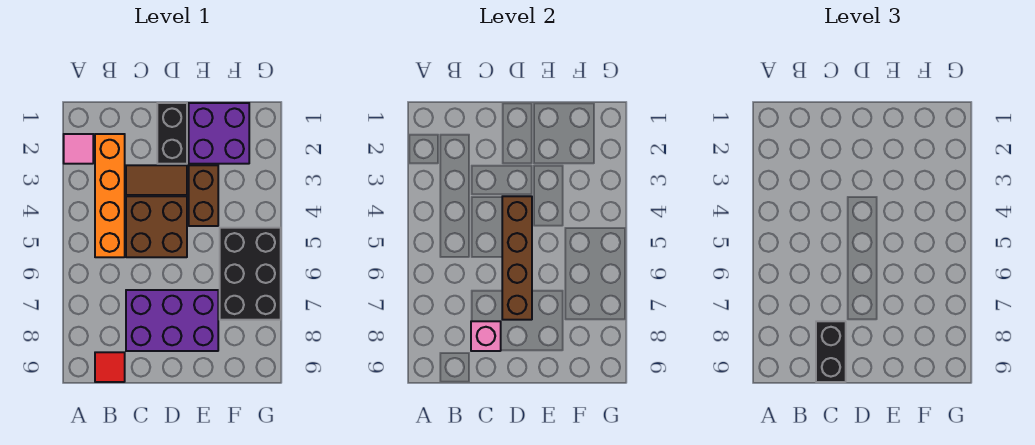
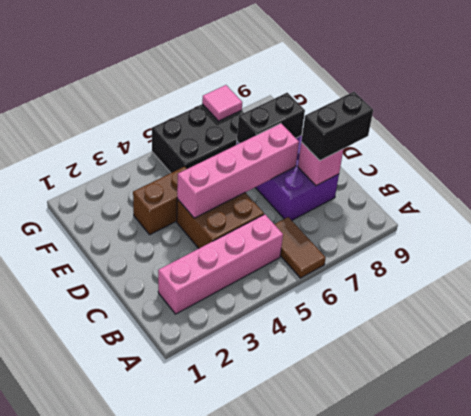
pink 1x1 tile [64,134,93,164] -> pink 1x1 tile moved to [202,85,242,121]
orange 1x4 brick [95,134,125,257] -> pink 1x4 brick [158,214,283,314]
red 1x1 tile [95,352,125,382] -> none
brown 1x2 tile [126,165,187,195] -> brown 1x2 tile moved to [274,217,326,278]
black 1x2 brick [157,103,187,164] -> black 1x2 brick moved to [237,93,305,143]
brown 1x4 brick [502,196,532,320] -> pink 1x4 brick [177,123,299,218]
purple 2x2 brick [189,103,249,164] -> none

